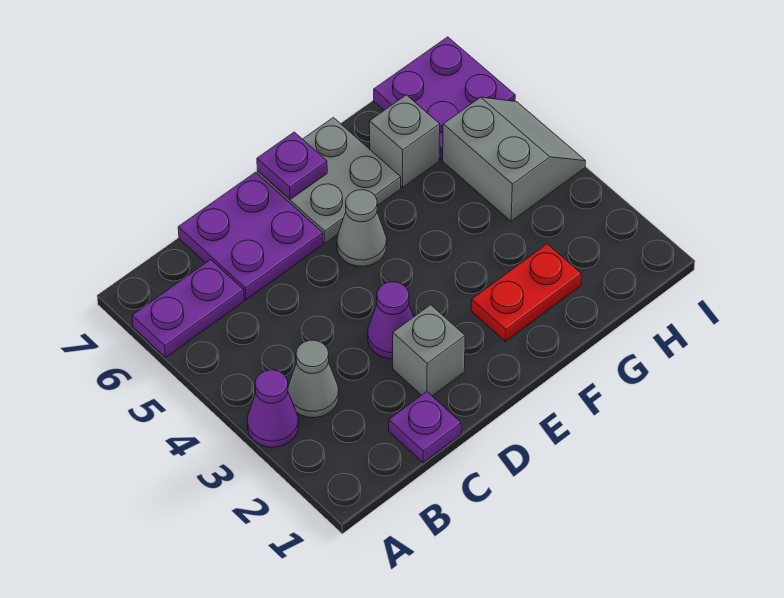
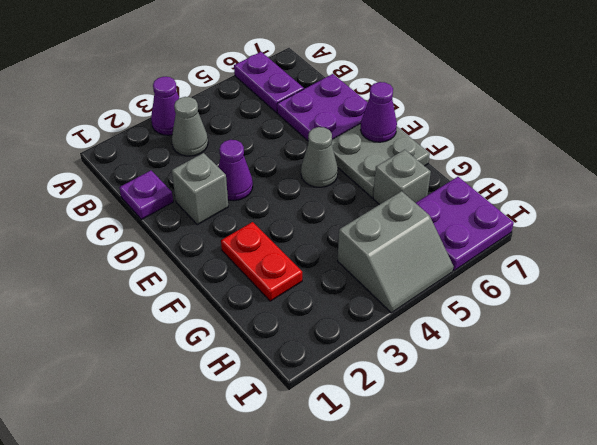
purple 1x1 plate [257,132,327,200] -> purple 1x1 cone [361,82,397,142]

